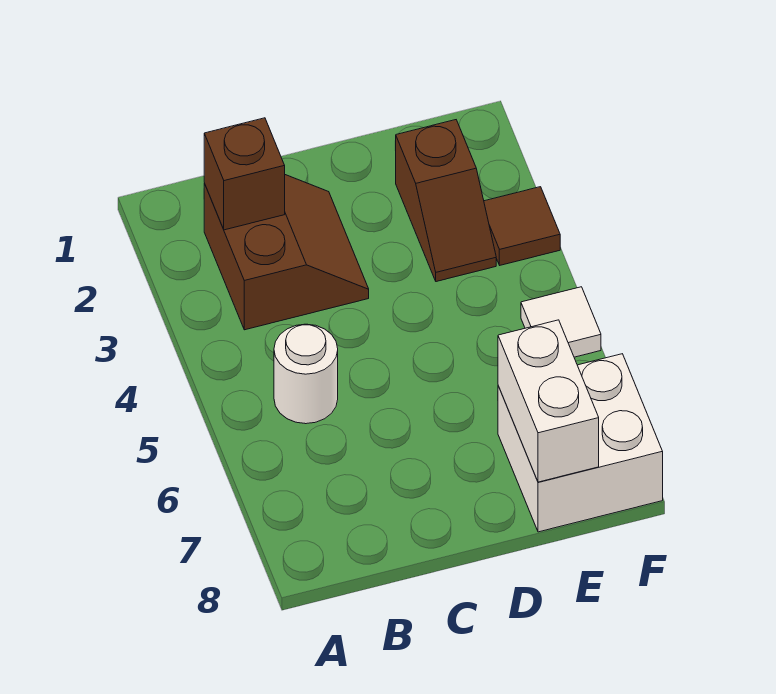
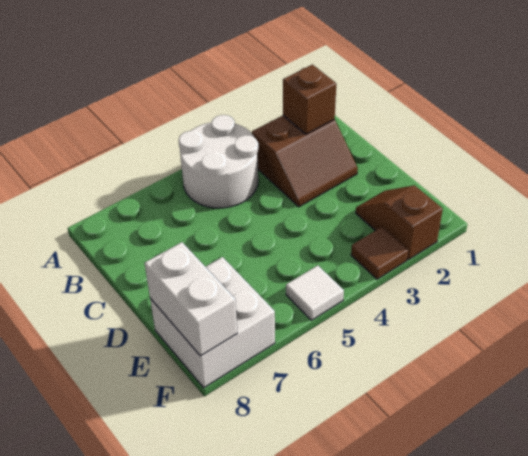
white 1x1 round brick [274,324,338,424] -> white 2x2 round brick [179,115,258,208]
brown 1x2 slope [395,120,496,282] -> brown 1x2 slope turned to [356,185,443,260]
white 1x2 brick [498,320,599,482] -> white 1x2 brick turned to [145,242,237,356]

